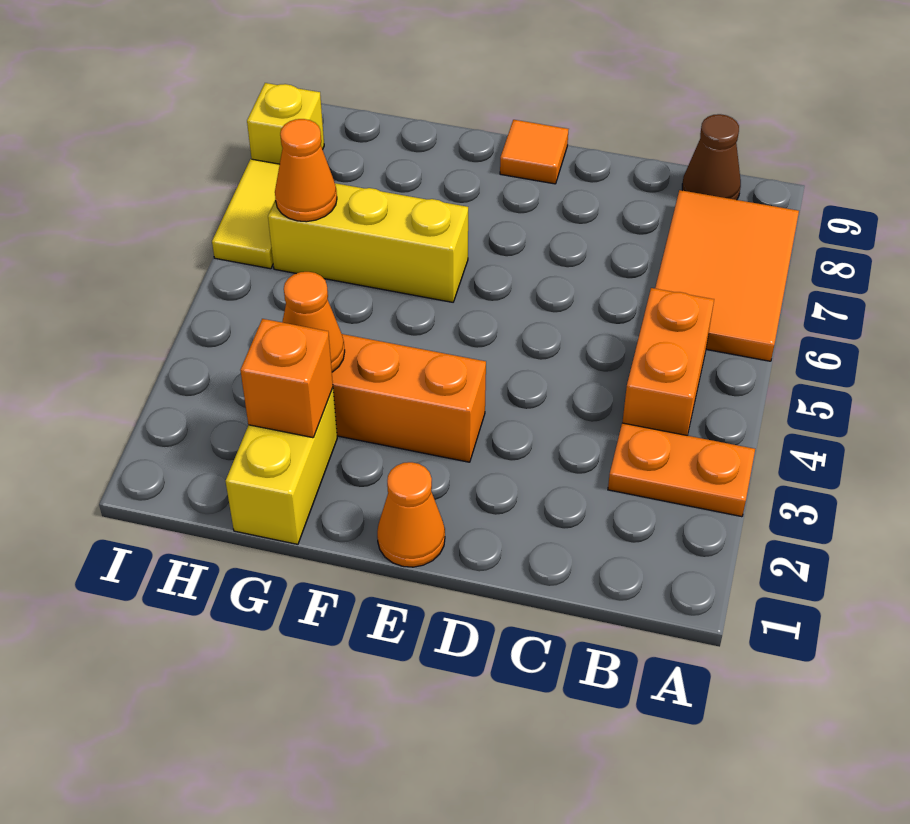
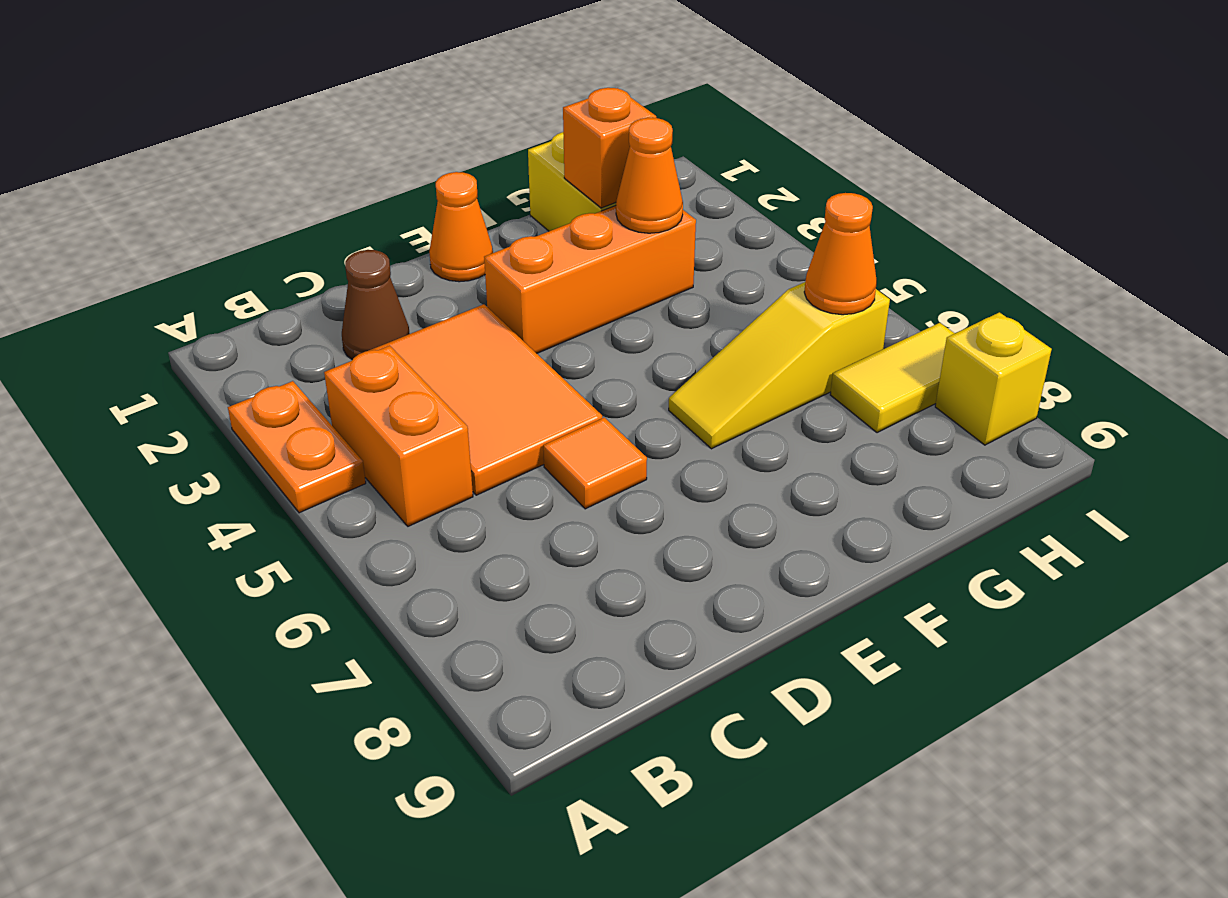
orange 1x2 plate [608,423,755,517] -> orange 1x2 plate turned to [228,381,366,513]
orange 2x3 tile [655,190,799,361] -> orange 2x3 tile moved to [369,304,602,495]
brown 1x1 cone [682,114,741,200] -> brown 1x1 cone moved to [342,250,410,360]
orange 1x1 tile [500,120,568,184] -> orange 1x1 tile moved to [543,418,647,509]
yellow 1x3 brick [268,183,468,302] -> yellow 1x3 slope [669,282,890,449]
yellow 1x2 tile [212,159,280,269] -> yellow 1x2 tile turned to [830,323,955,433]

